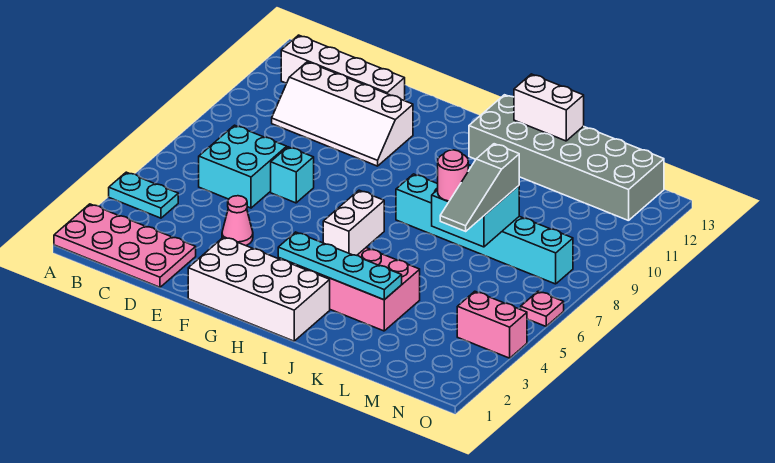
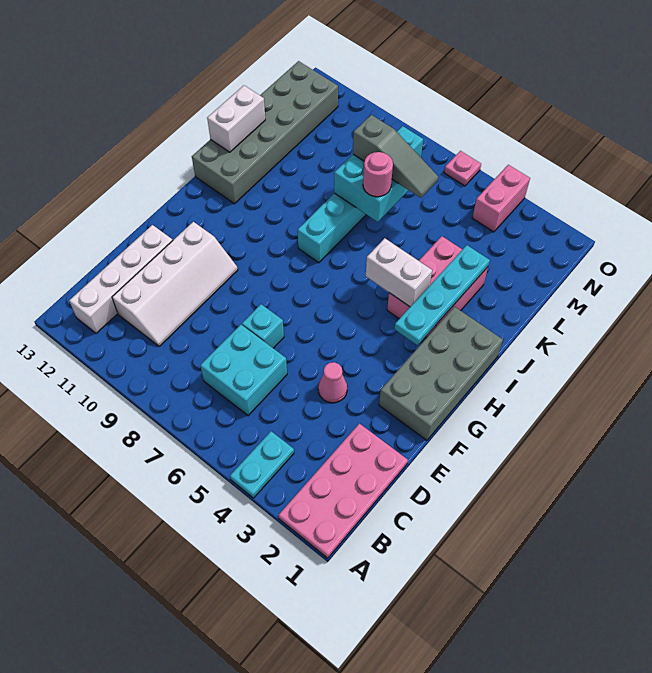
white 2x4 brick [188,237,330,341] -> grey 2x4 brick [379,307,503,440]

